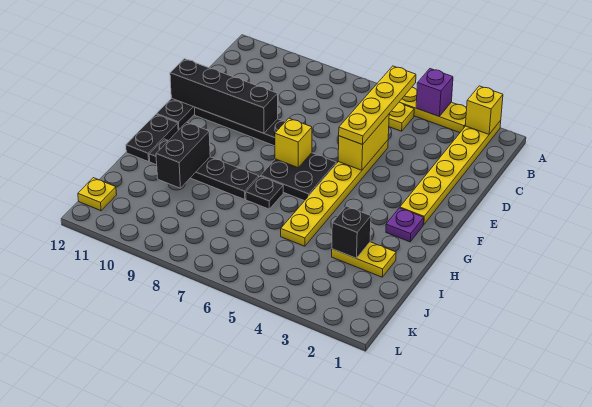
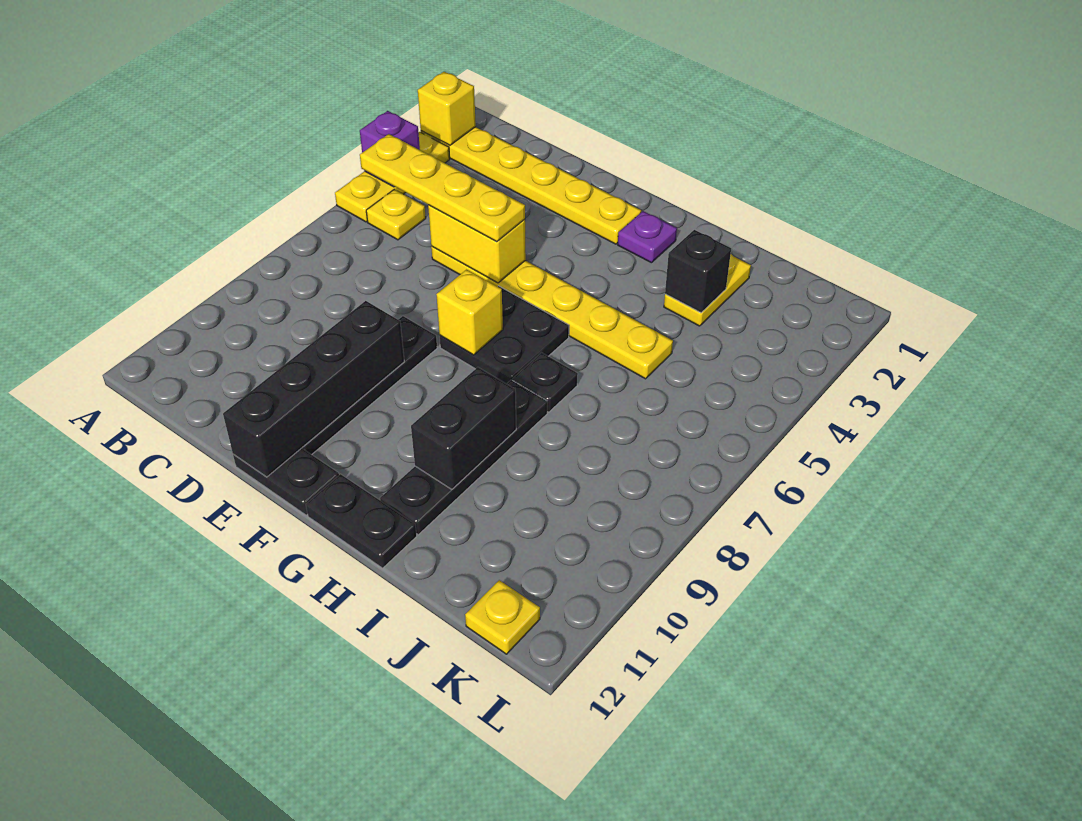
black 1x2 brick [156,122,210,188] -> black 1x2 brick turned to [411,367,516,489]

